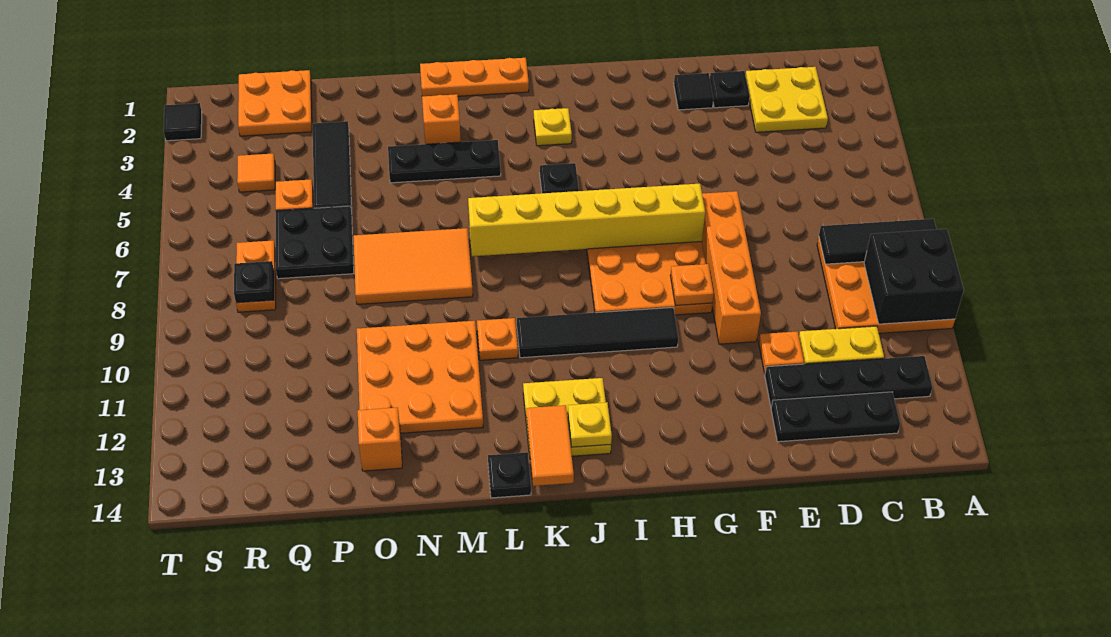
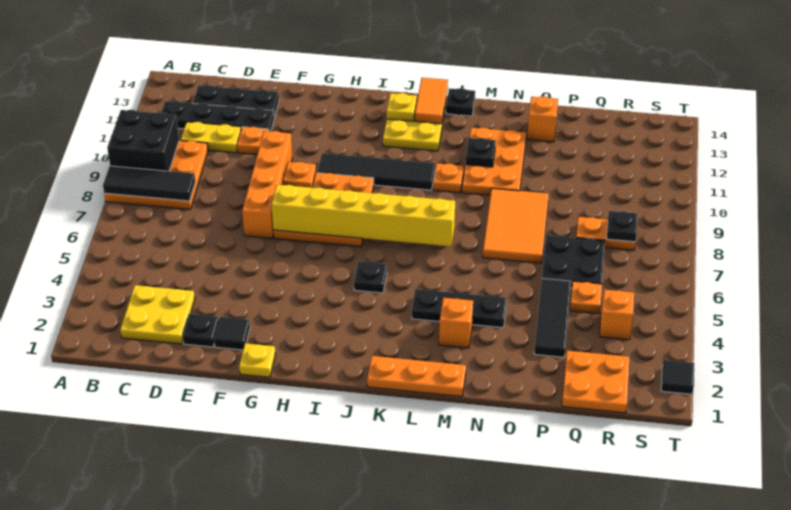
yellow 1x1 plate [534,108,572,146] -> yellow 1x1 plate moved to [239,343,276,377]
orange 2x3 tile [354,228,473,304] -> orange 2x3 tile turned to [483,188,549,263]
orange 3x3 plate [357,321,483,433] -> orange 2x3 plate [462,128,526,195]
none -> black 1x1 plate [465,138,496,167]
orange 1x1 tile [237,154,275,192] -> orange 1x1 brick [600,290,634,340]
orange 1x2 plate [236,240,276,312] -> orange 1x2 plate turned to [576,217,635,250]

